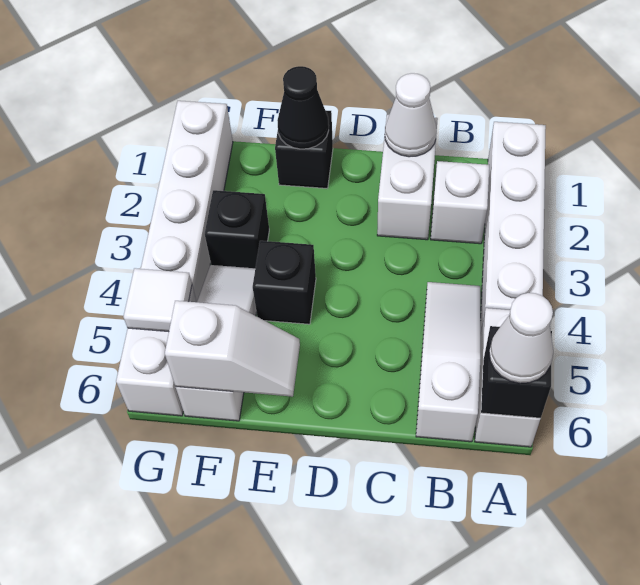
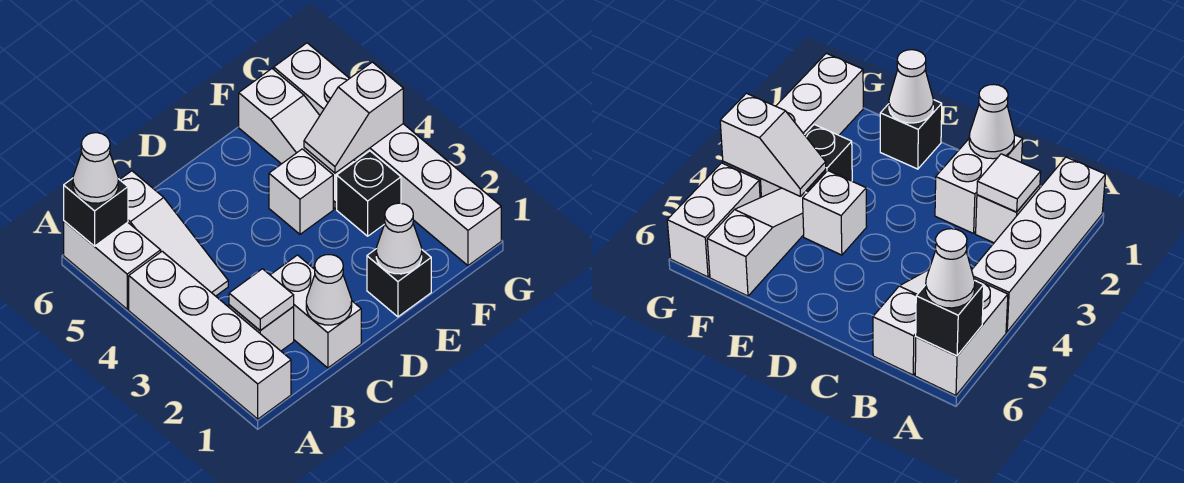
black 1x1 cone [277,66,329,149] -> white 1x1 cone [376,203,422,274]
black 1x1 brick [253,241,316,324] -> white 1x1 brick [269,149,333,234]
white 1x2 slope [165,301,300,397] -> white 1x2 slope moved to [304,62,403,173]
white 1x1 tile [123,268,192,332] -> white 1x1 tile moved to [229,269,294,330]

